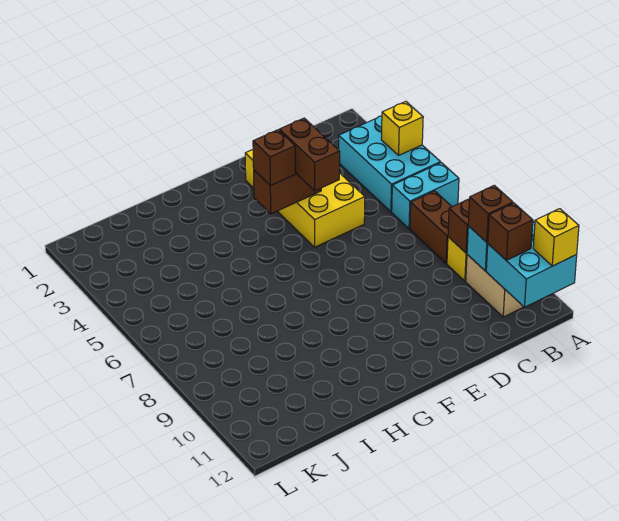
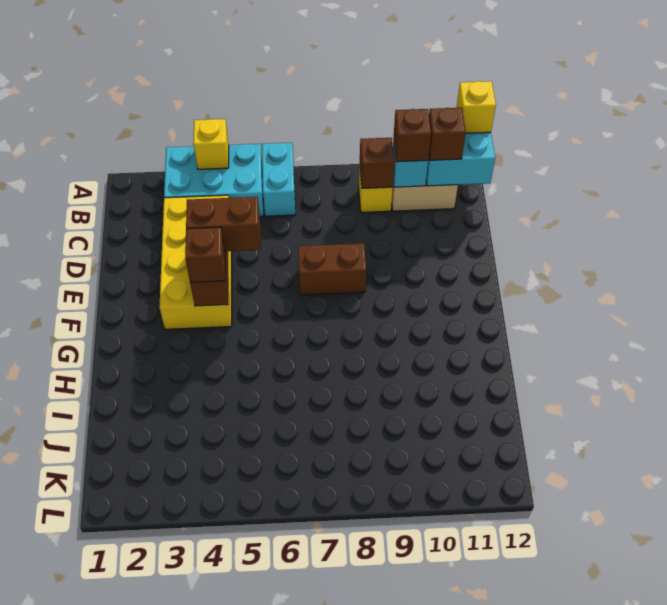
brown 1x2 brick [410,191,452,263] -> brown 1x2 brick moved to [298,243,366,295]
yellow 2x4 brick [245,150,365,247] -> yellow 2x4 brick turned to [159,195,232,329]

